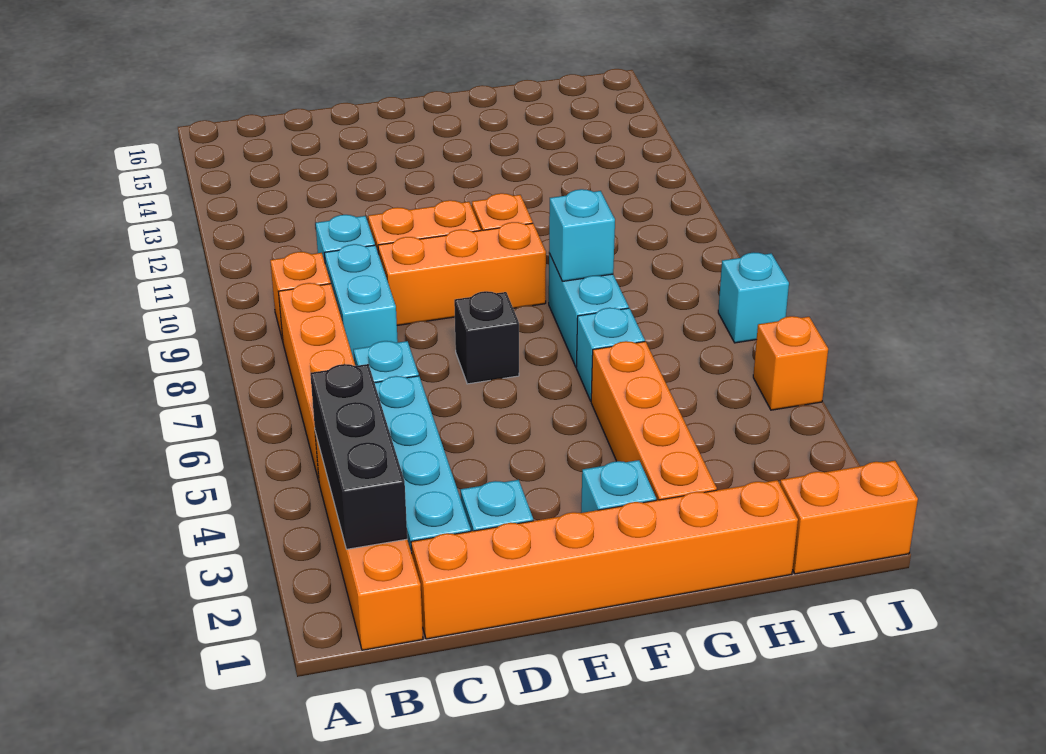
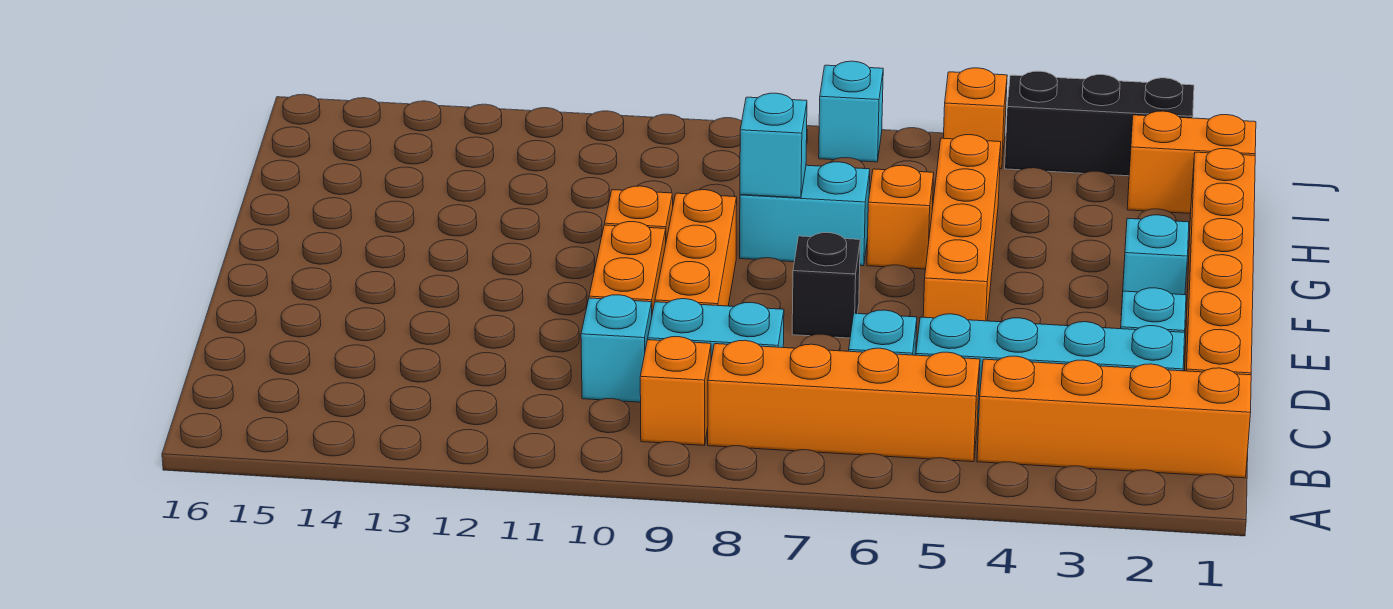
black 1x3 brick [310,364,407,549] -> black 1x3 brick moved to [1005,71,1194,176]
orange 1x4 brick [591,341,717,500] -> orange 1x4 brick turned to [923,135,1001,321]
cyan 1x1 brick [576,308,645,401] -> orange 1x1 brick [867,165,934,269]
orange 1x2 brick [780,461,918,574] -> orange 1x2 brick turned to [1127,111,1256,213]

